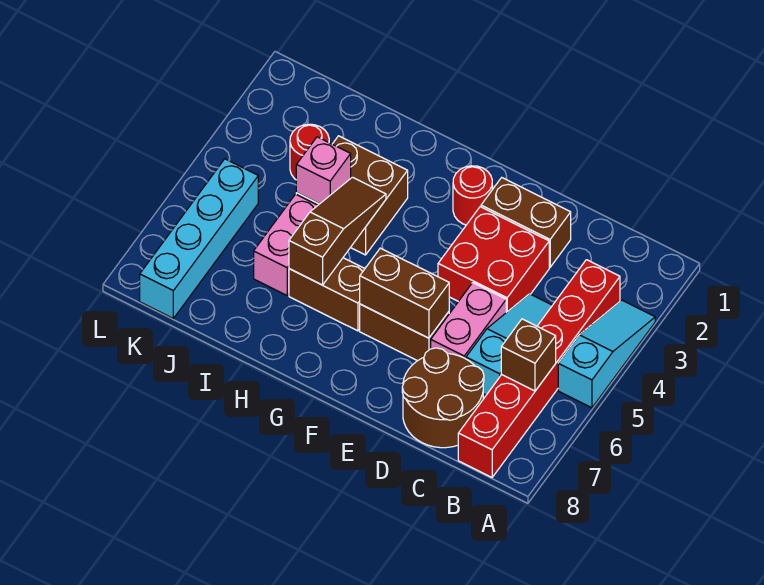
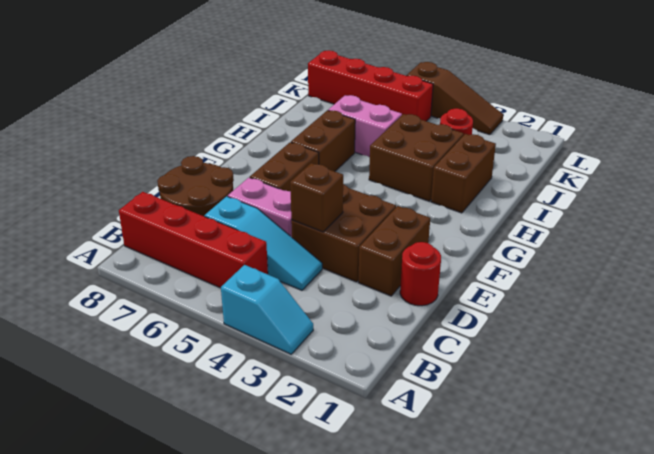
cyan 1x3 slope [558,300,655,408] -> cyan 1x2 slope [221,265,313,354]
red 1x6 brick [458,260,620,477] -> red 1x4 brick [119,192,268,288]
brown 1x1 brick [501,319,556,391] -> brown 1x1 brick moved to [290,163,343,232]
red 2x2 brick [438,207,549,313] -> brown 2x2 brick [291,184,396,282]
brown 1x2 brick [360,248,449,338] -> brown 1x2 brick moved to [431,134,496,213]
red 1x1 round brick [453,166,492,225] -> red 1x1 round brick moved to [400,242,441,306]
brown 1x3 slope [289,177,386,285] -> brown 1x3 slope moved to [407,62,503,135]
pink 1x1 brick [296,137,351,204] -> none
cyan 1x4 brick [140,159,258,318] -> red 1x4 brick [308,50,433,121]

